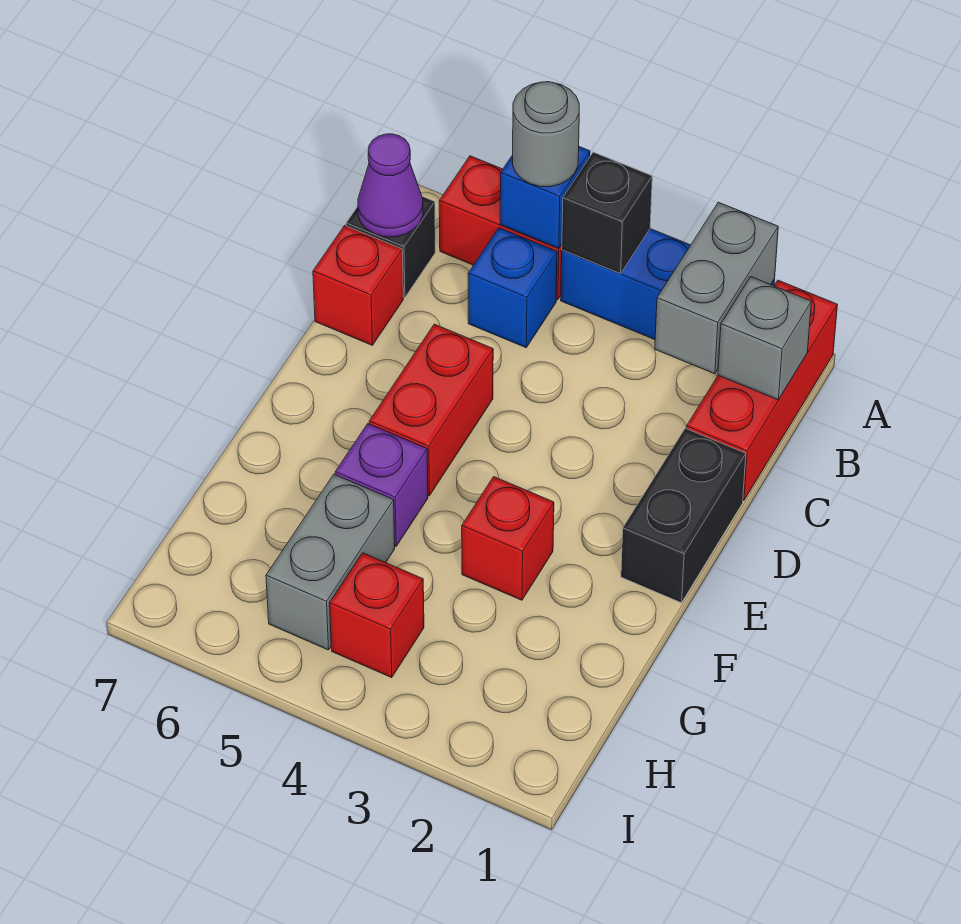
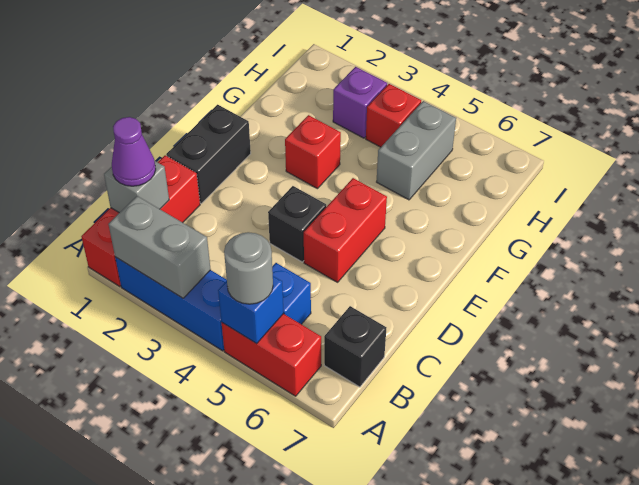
grey 1x2 brick [655,202,778,374] -> grey 1x2 brick turned to [108,196,211,298]
black 1x1 brick [562,152,652,274] -> black 1x1 brick moved to [268,186,326,262]
purple 1x1 cone [358,134,423,237] -> purple 1x1 cone moved to [112,117,156,186]
red 1x1 brick [313,225,403,345] -> none
purple 1x1 brick [335,424,428,546] -> purple 1x1 brick moved to [333,67,387,138]

